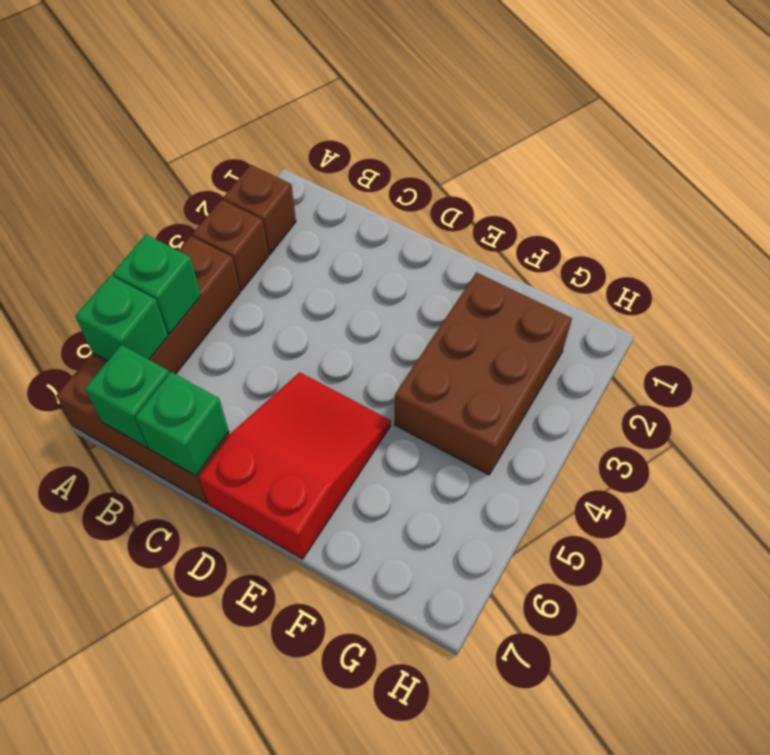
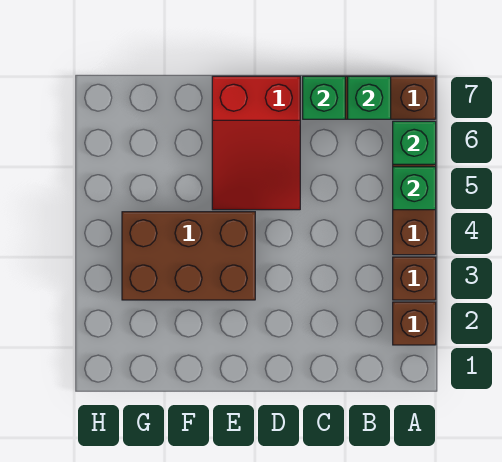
brown 2x3 brick [394,272,572,475] -> brown 2x3 brick turned to [122,212,255,300]

